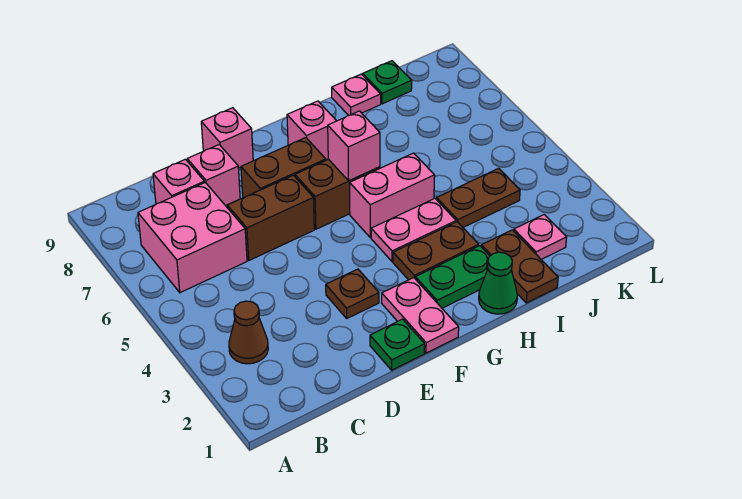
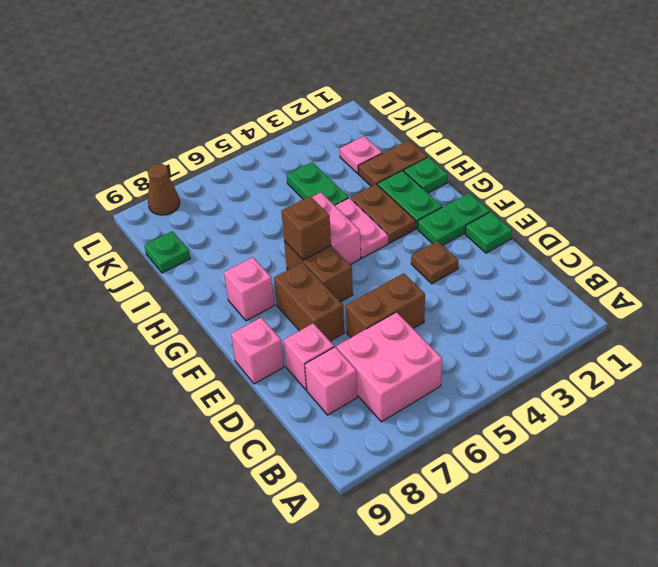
brown 1x1 cone [229,301,268,364] -> brown 1x1 cone moved to [148,164,180,215]
brown 1x2 brick [227,175,314,260] -> brown 1x2 brick turned to [346,273,425,337]
pink 1x2 plate [382,278,459,353] -> green 1x2 plate [418,193,490,245]
pink 1x1 brick [328,111,380,181] -> brown 1x1 brick [281,196,331,260]
green 1x1 cone [479,252,517,314] -> green 1x1 plate [404,157,448,193]
brown 1x2 plate [436,168,520,227] -> green 1x2 plate [287,162,349,205]
pink 1x1 plate [332,74,381,115] -> none

